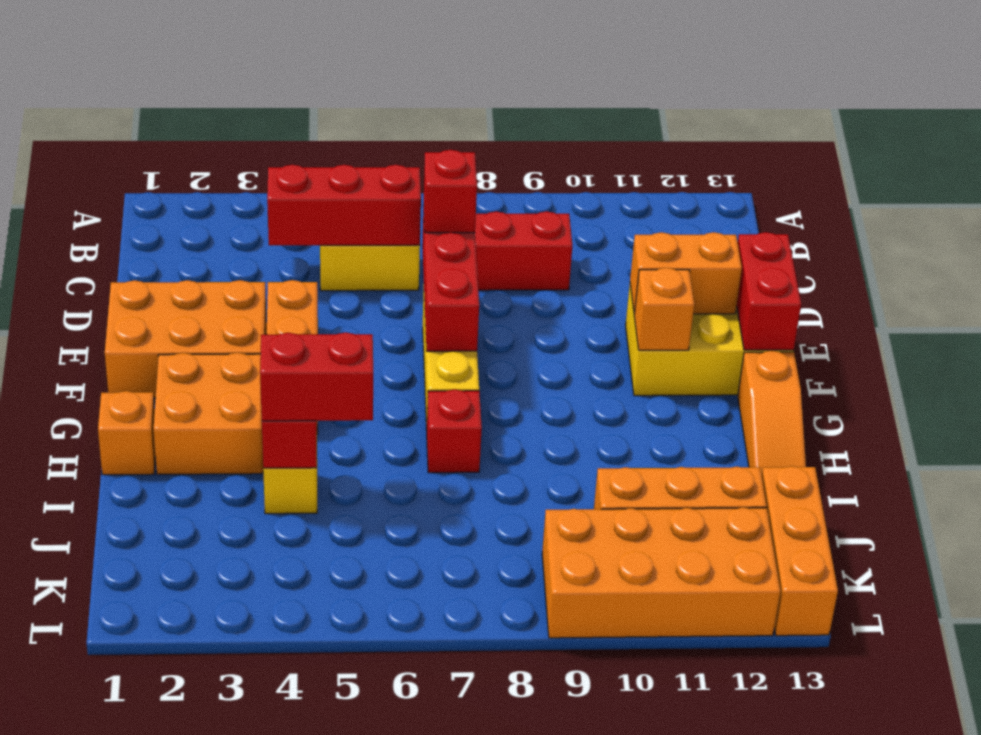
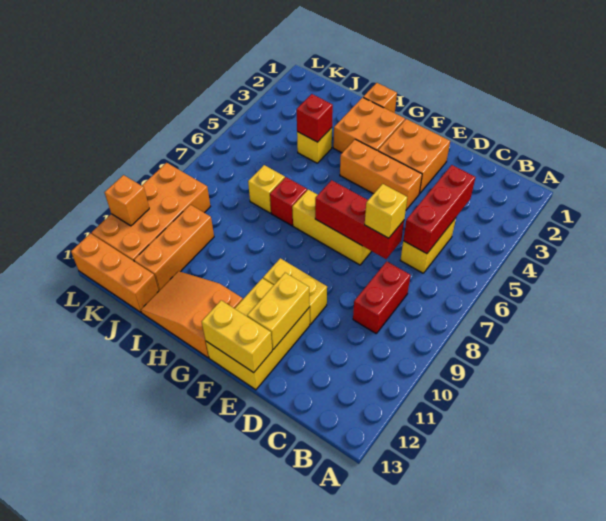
red 1x1 brick [424,150,477,233] -> yellow 1x1 brick [365,184,407,238]
orange 2x3 brick [105,280,267,398] -> orange 2x2 brick [378,119,450,194]
none -> yellow 1x2 brick [263,258,327,324]
orange 1x2 brick [630,232,742,314] -> yellow 1x2 brick [247,273,310,349]
red 1x2 brick [737,232,801,350] -> yellow 1x2 brick [202,300,272,373]
orange 1x1 brick [634,268,694,350] -> orange 1x1 brick moved to [105,175,149,226]
orange 1x3 slope [738,351,806,474] -> orange 2x3 slope [141,271,243,357]
red 1x2 brick [260,332,373,421] -> none
none -> yellow 1x1 brick [248,165,285,213]

